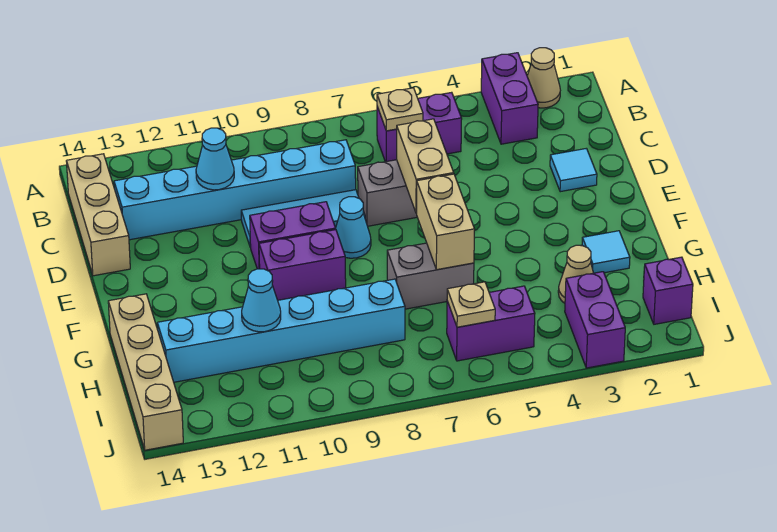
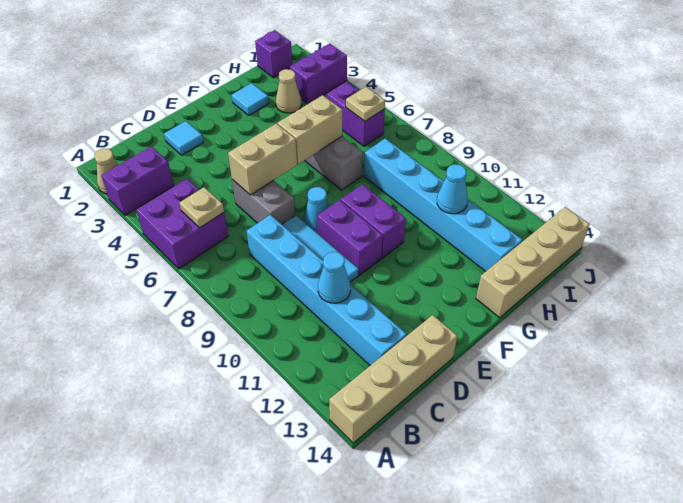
purple 1x2 brick [377,92,462,162] -> purple 2x2 brick [137,179,228,269]
tan 1x3 brick [66,154,130,276] -> tan 1x4 brick [329,315,457,443]

